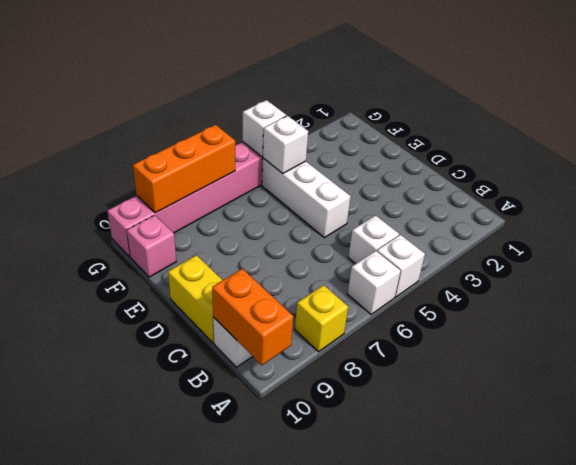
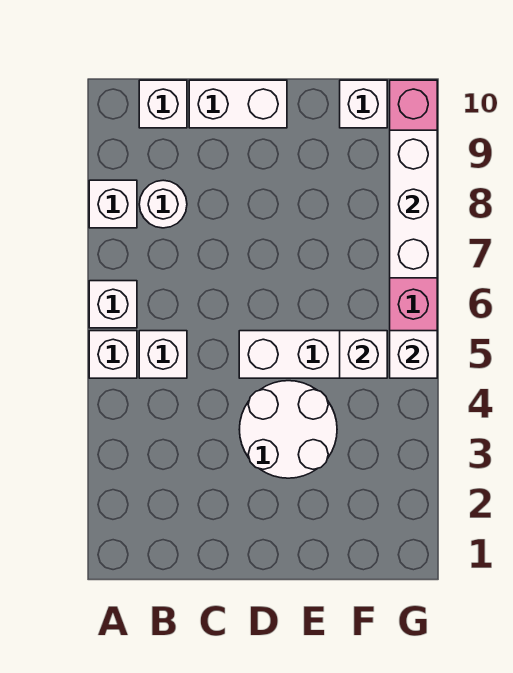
yellow 1x1 brick [295,285,348,352] -> white 1x1 brick [89,180,137,228]
orange 1x2 brick [212,269,293,365] -> none
none -> white 1x1 round brick [139,180,187,228]
yellow 1x2 brick [168,255,222,343] -> white 1x2 brick [189,80,287,128]
none -> white 2x2 round brick [239,381,337,478]
pink 1x1 brick [127,215,176,277] -> white 1x1 brick [340,80,387,128]
orange 1x3 brick [133,125,235,213] -> white 1x3 brick [390,130,437,278]

